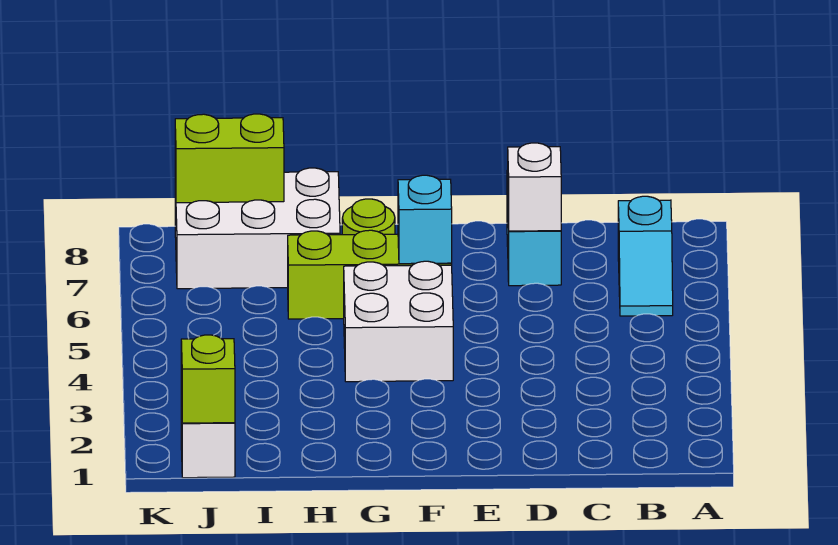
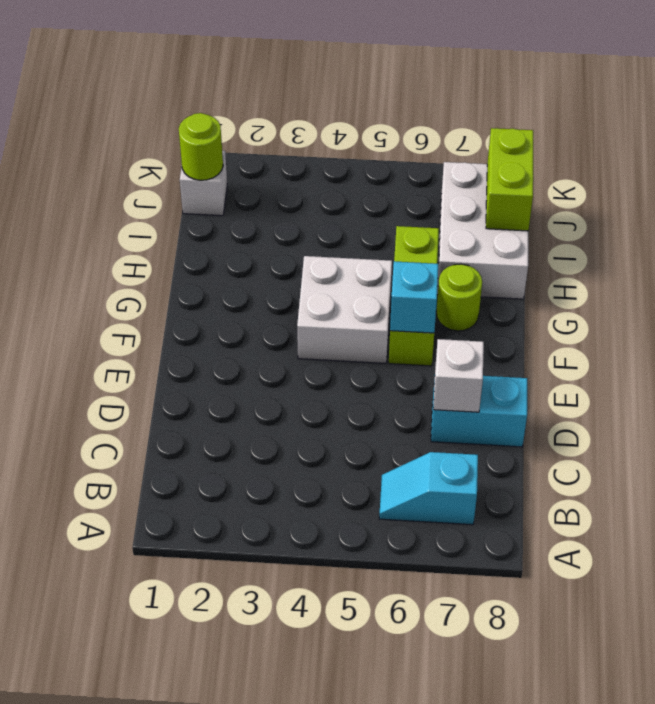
lime 1x1 brick [181,335,235,423] -> lime 1x1 round brick [179,113,223,180]

